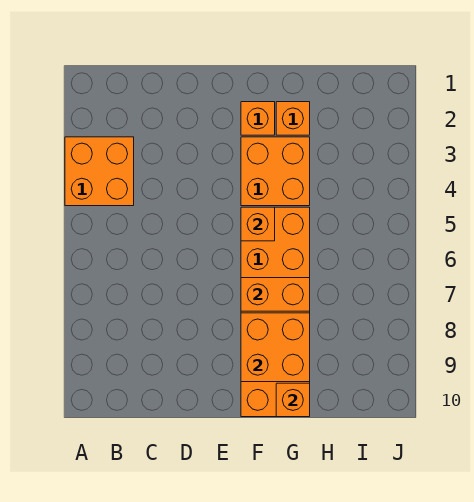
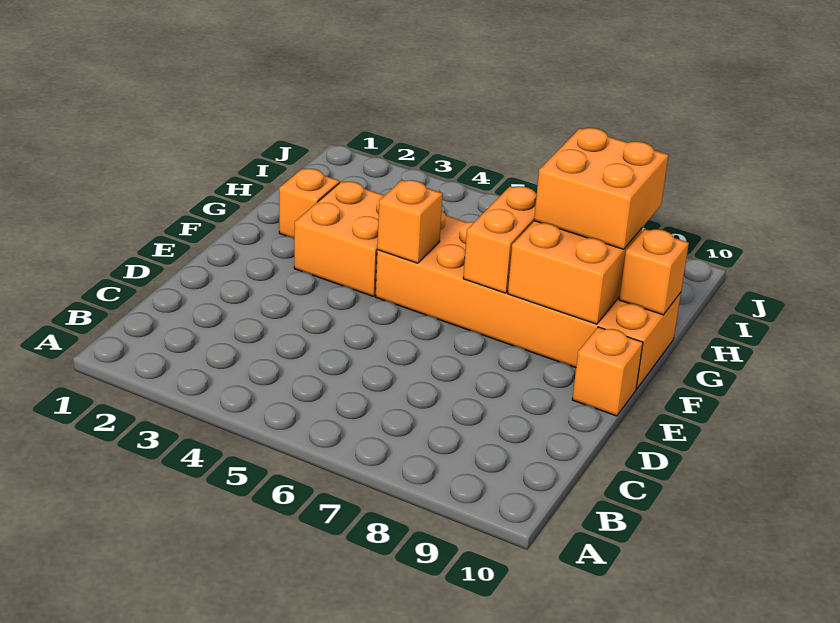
orange 2x2 brick [65,137,134,206] -> orange 2x2 brick moved to [534,128,668,249]
orange 1x1 brick [241,102,275,135] -> orange 1x1 brick moved to [572,327,643,416]

